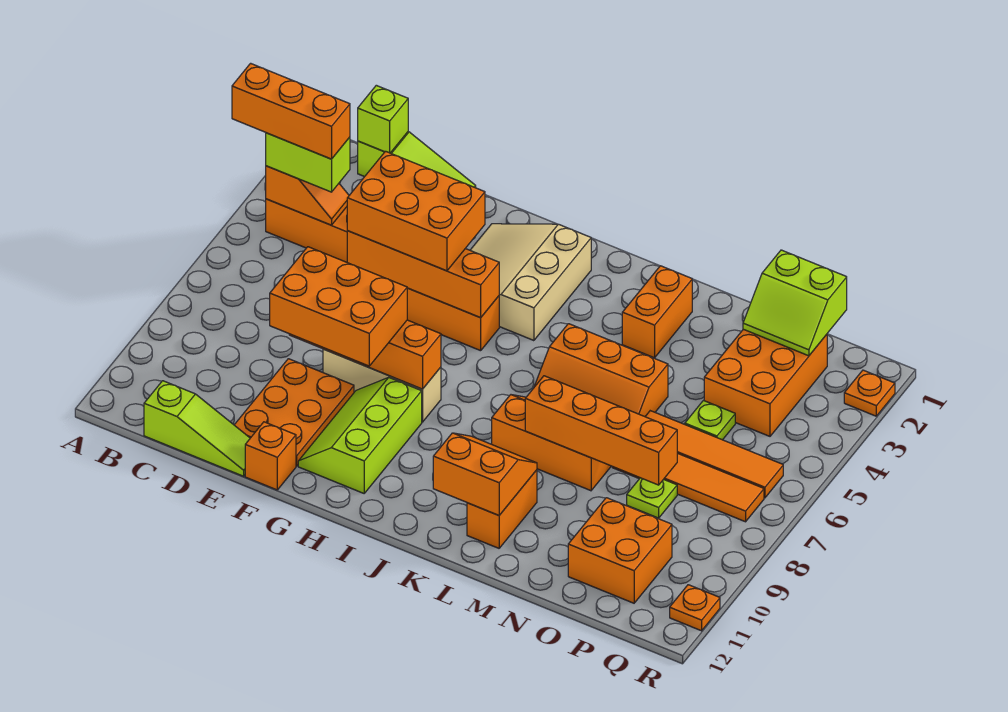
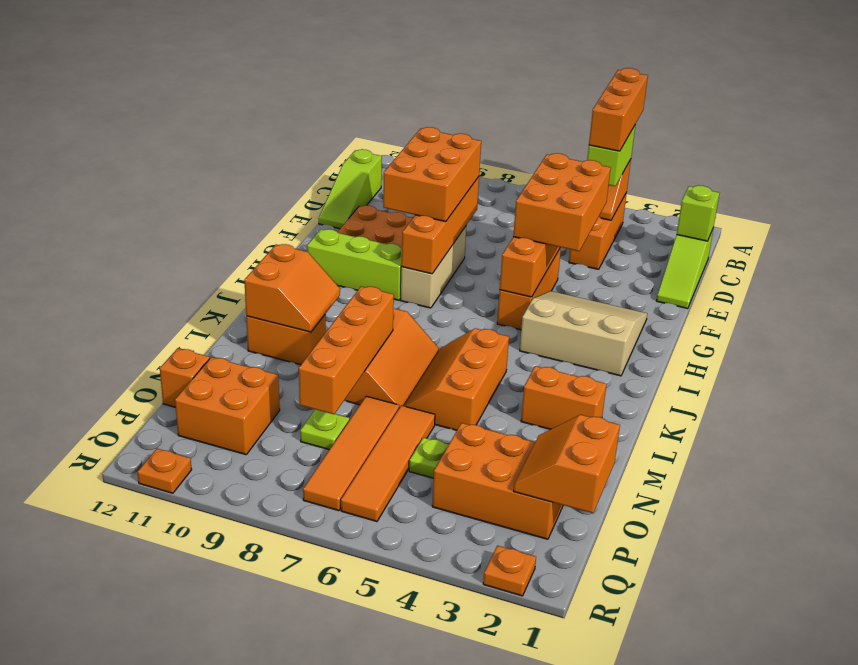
orange 1x1 brick [245,422,296,490] -> orange 1x1 brick moved to [160,348,210,407]
lime 2x2 slope [743,250,847,356] -> orange 2x2 slope [514,415,620,513]

